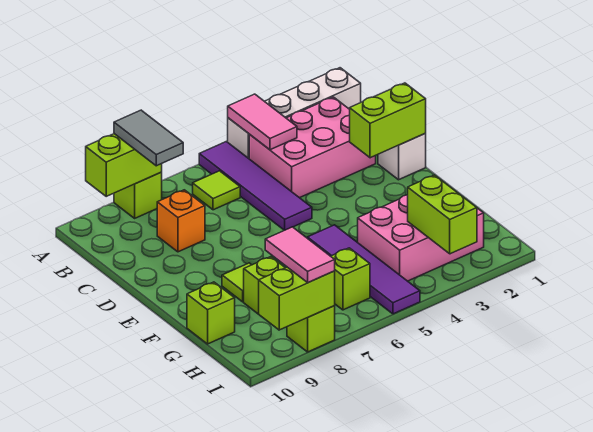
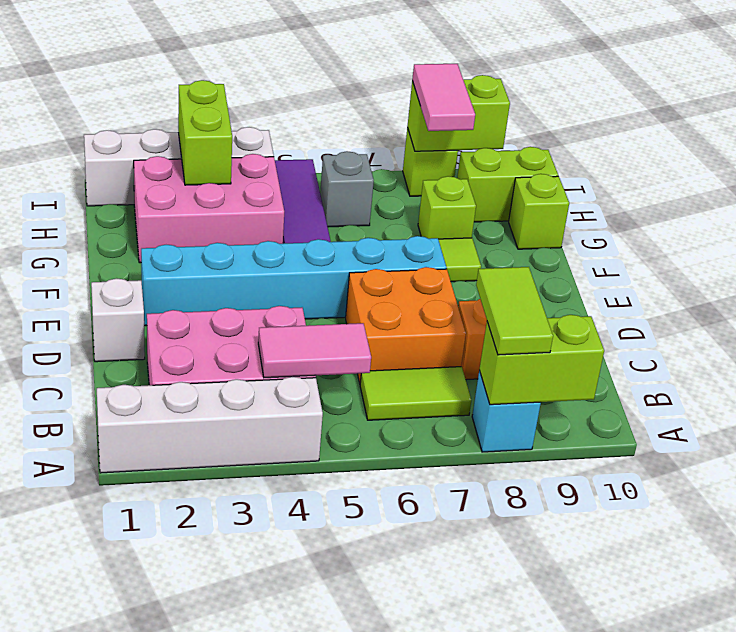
pink 1x2 tile [228,94,297,150] -> pink 1x2 tile turned to [258,323,371,378]
purple 1x4 tile [199,142,312,230] -> none
lime 1x1 brick [114,172,162,218] -> cyan 1x1 brick [472,371,541,452]
grey 1x2 tile [114,110,183,166] -> lime 1x2 tile [476,267,553,355]
lime 1x1 tile [193,171,240,210] -> lime 1x2 tile [360,367,471,420]
none -> orange 2x2 brick [346,267,466,383]
lime 1x2 brick [350,83,426,158] -> lime 1x2 brick moved to [457,147,558,222]
none -> cyan 1x6 brick [141,236,447,326]
lime 1x1 brick [331,248,370,310] -> grey 1x1 brick [320,151,374,227]
none -> white 1x4 brick [84,127,274,206]

